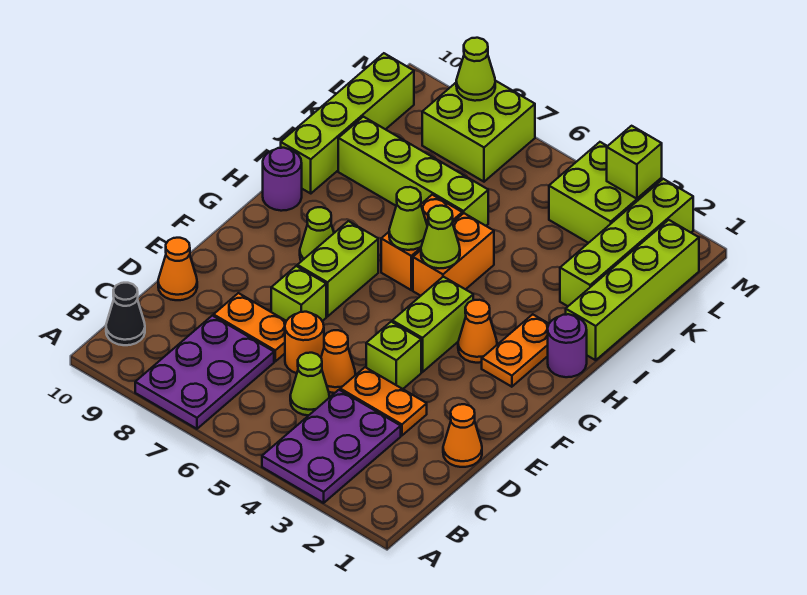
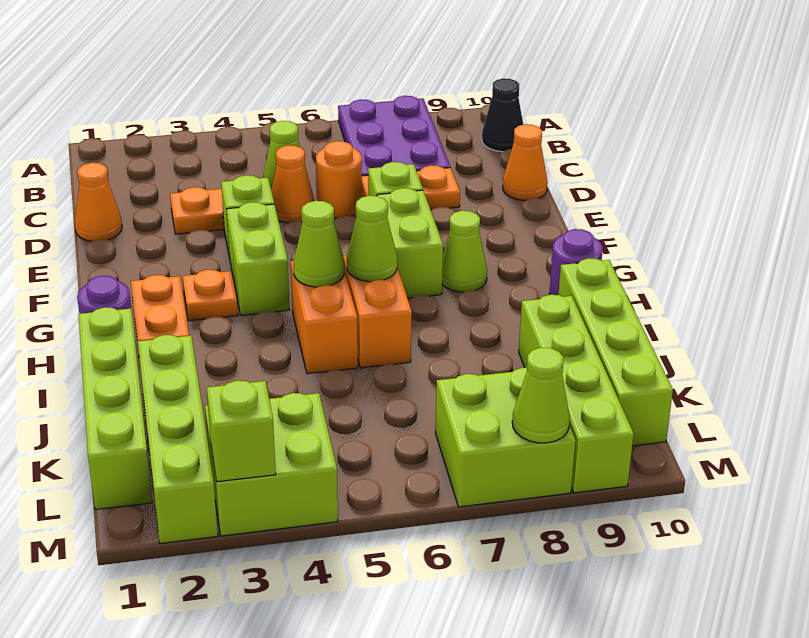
purple 2x3 plate [262,390,401,503] -> none
orange 1x1 cone [458,300,497,363] -> orange 1x1 plate [183,270,238,321]
lime 1x4 brick [338,117,488,226] -> lime 1x4 brick turned to [519,295,634,493]

